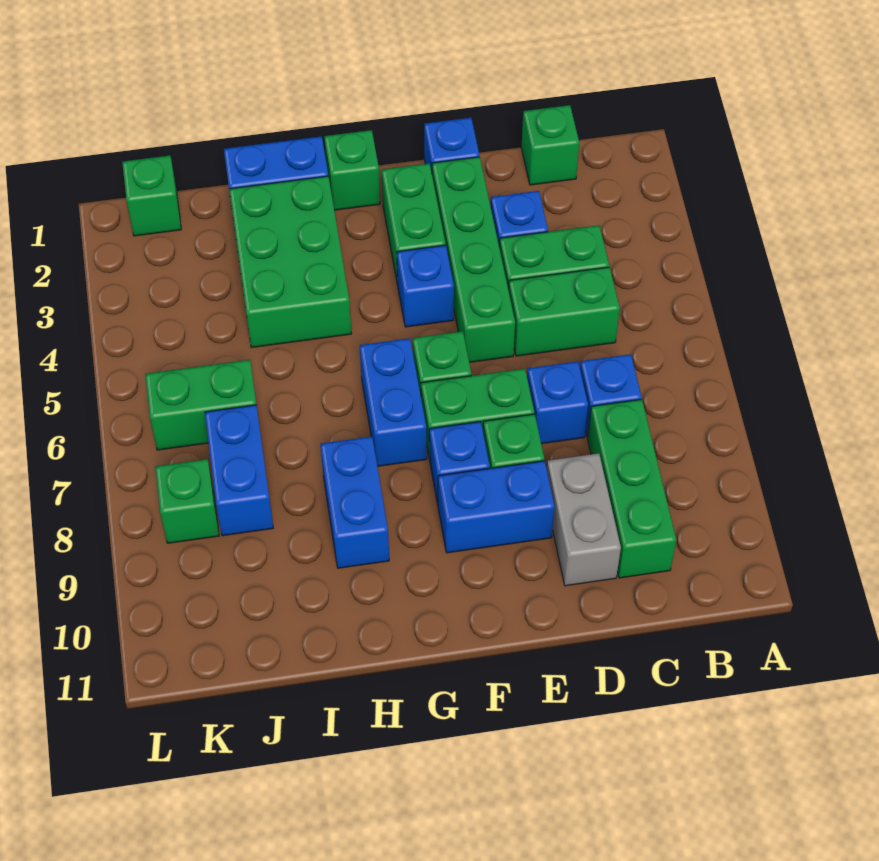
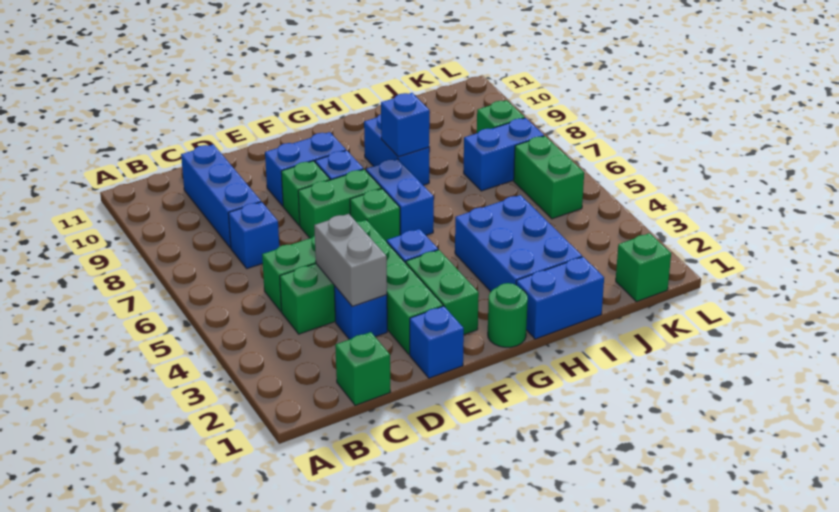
green 1x3 brick [588,399,676,578] -> blue 1x3 brick [181,144,261,248]
blue 1x1 brick [527,362,588,444] -> blue 1x1 brick moved to [381,93,430,157]
grey 1x2 brick [547,453,621,586] -> grey 1x2 brick moved to [314,214,387,307]
green 1x1 brick [324,130,380,210] -> green 1x1 round brick [488,283,528,347]
green 2x3 brick [229,176,351,348] -> blue 2x3 brick [455,195,582,292]
green 1x2 brick [145,360,256,450] -> green 1x2 brick turned to [514,136,584,219]
blue 1x2 brick [205,405,273,536] -> blue 1x2 brick turned to [464,118,544,191]

